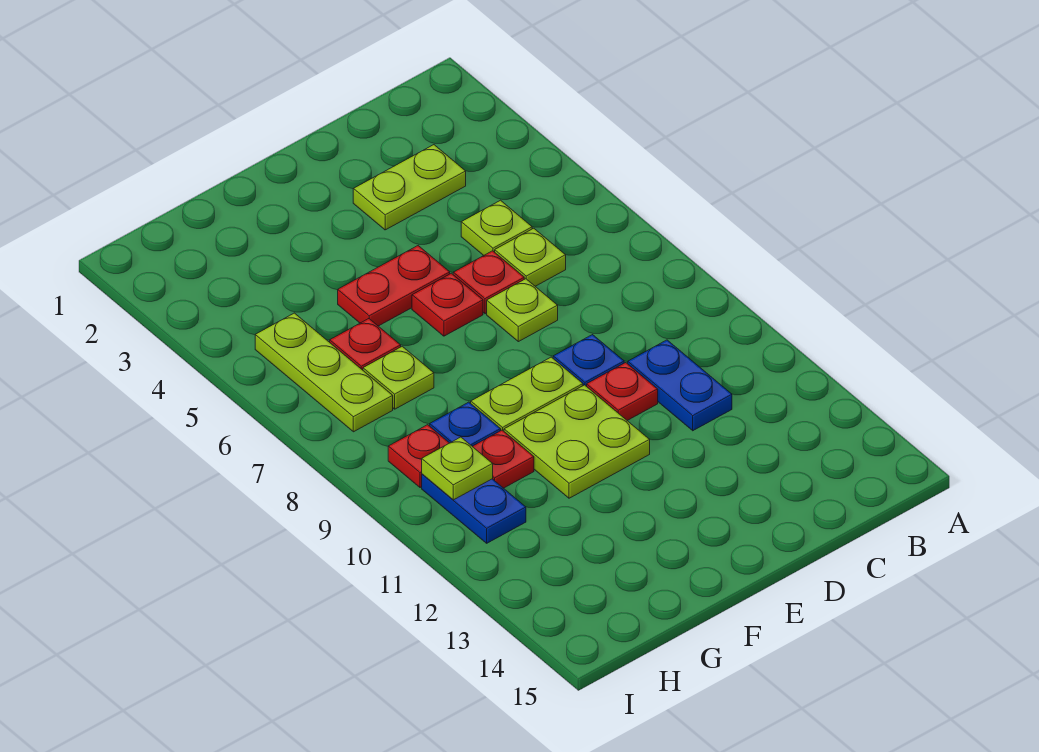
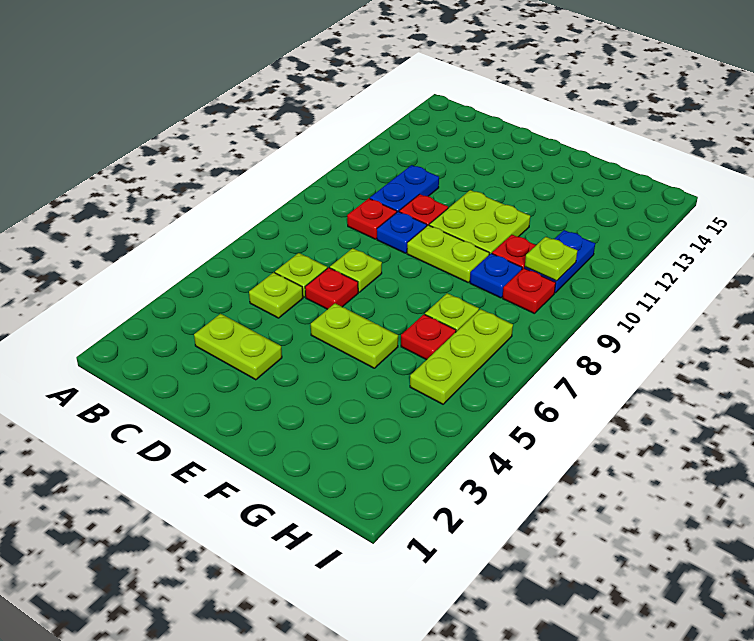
red 1x2 plate [338,246,450,326] -> lime 1x2 plate [311,303,398,368]
red 1x1 plate [412,273,483,336] -> red 1x1 plate moved to [347,198,397,239]

